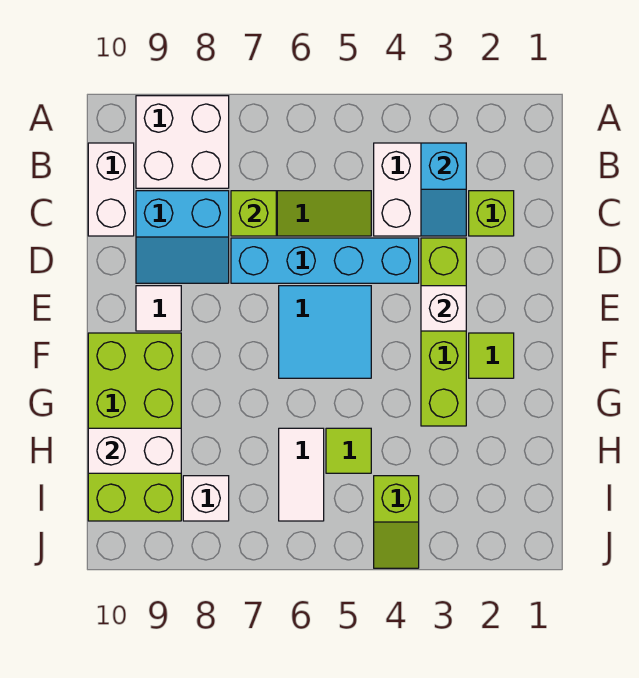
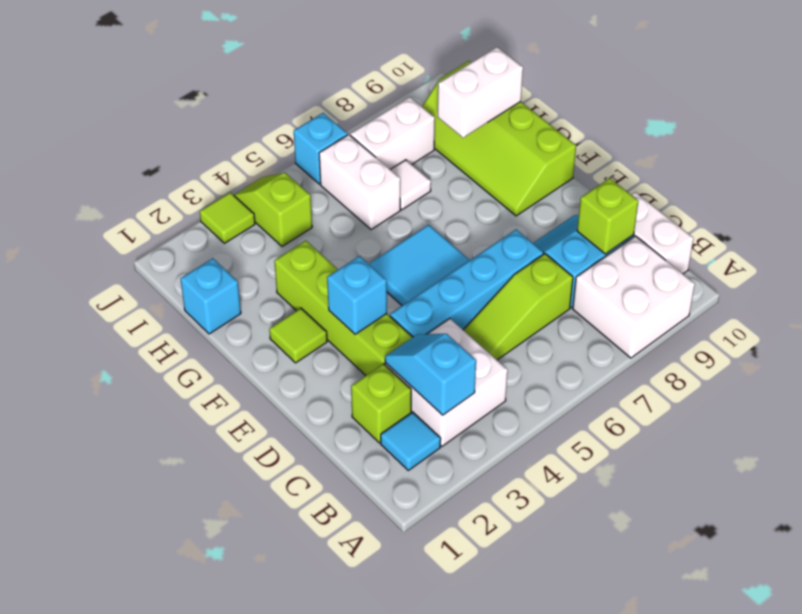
none -> cyan 1x1 tile [381,412,441,470]
lime 1x1 brick [231,191,276,236] -> lime 1x1 brick moved to [577,178,638,254]
white 1x1 brick [421,286,466,331] -> cyan 1x1 brick [327,256,387,334]
white 1x1 tile [136,286,181,331] -> white 1x1 tile moved to [390,160,431,210]
lime 2x4 brick [88,333,181,521] -> lime 2x4 slope [422,61,576,216]
none -> cyan 1x1 brick [181,258,241,334]
lime 1x1 tile [326,428,371,473] -> lime 1x1 tile moved to [200,192,255,243]
white 1x2 tile [279,428,324,521] -> white 1x2 brick [319,135,400,230]
white 1x1 brick [183,476,229,521] -> white 1x2 brick [350,97,435,169]
none -> cyan 1x1 brick [294,113,348,184]

